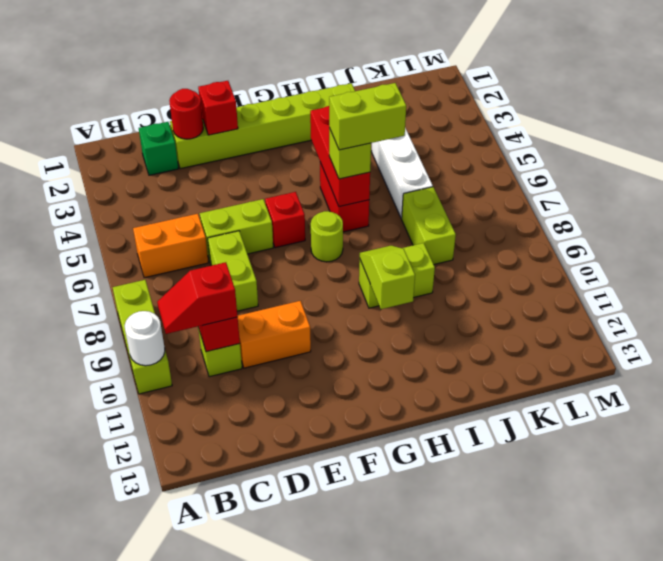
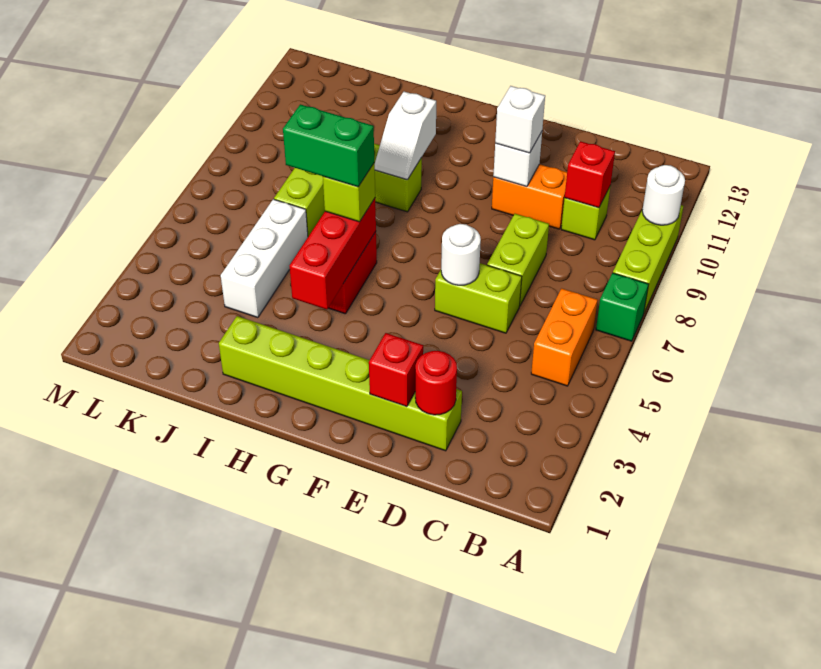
orange 1x2 brick [133,214,208,278] -> orange 1x2 brick turned to [531,288,598,386]
red 1x2 slope [157,262,238,334] -> none
green 1x1 brick [139,122,178,175] -> green 1x1 brick moved to [596,273,649,341]
none -> white 1x1 round brick [441,224,481,285]
none -> white 1x1 brick [493,132,542,187]
none -> white 1x1 brick [495,86,545,153]
red 1x1 brick [265,192,305,248] -> none
lime 1x1 round brick [311,211,343,262] -> none
lime 1x2 brick [329,83,406,150] -> green 1x2 brick [283,104,374,187]
lime 1x2 slope [360,245,415,309] -> white 1x2 slope [375,92,436,180]

